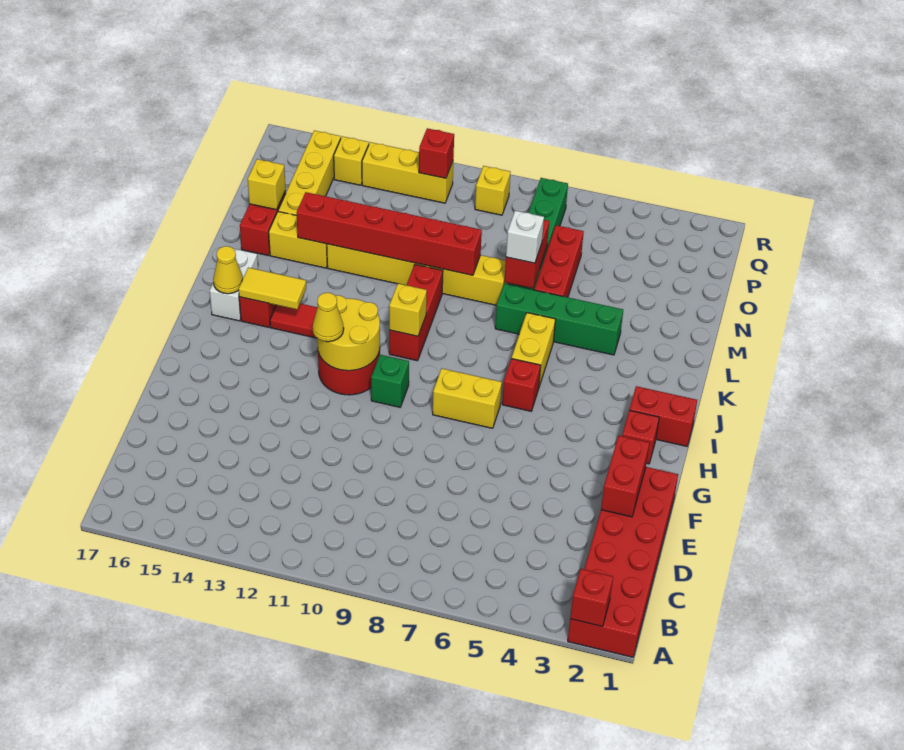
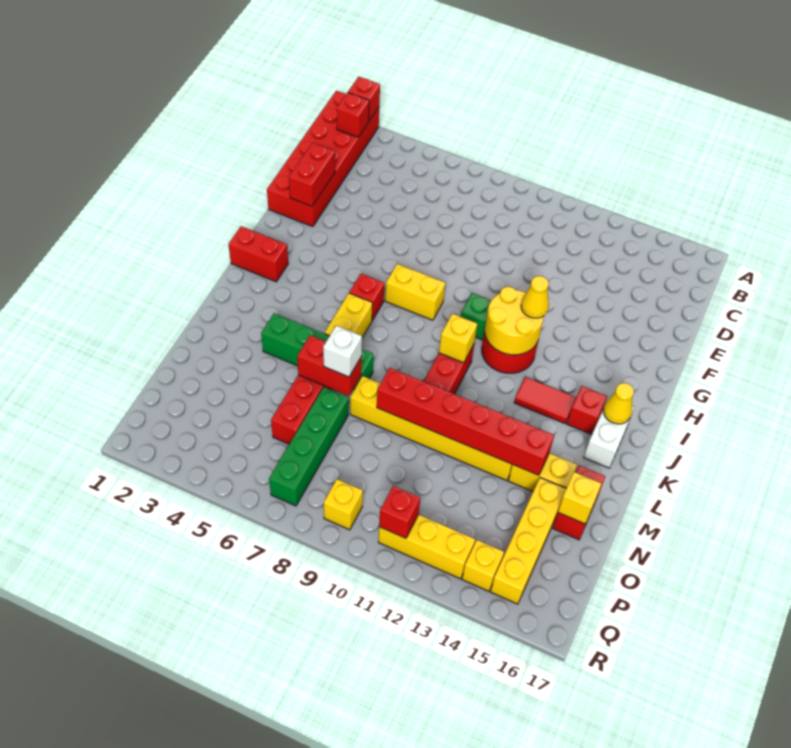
red 1x1 brick [622,410,659,464] -> red 1x1 brick moved to [337,92,369,137]
yellow 1x2 tile [239,268,306,309] -> none
red 1x2 brick [504,220,549,288] -> red 1x2 brick turned to [297,335,362,396]

